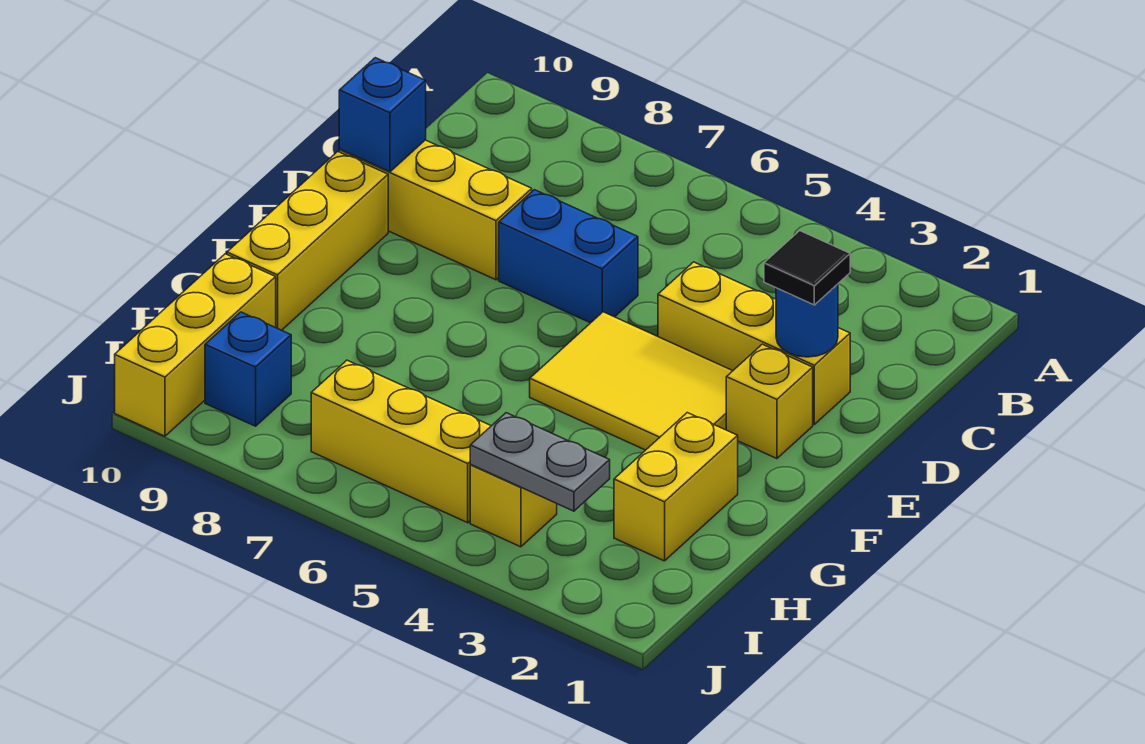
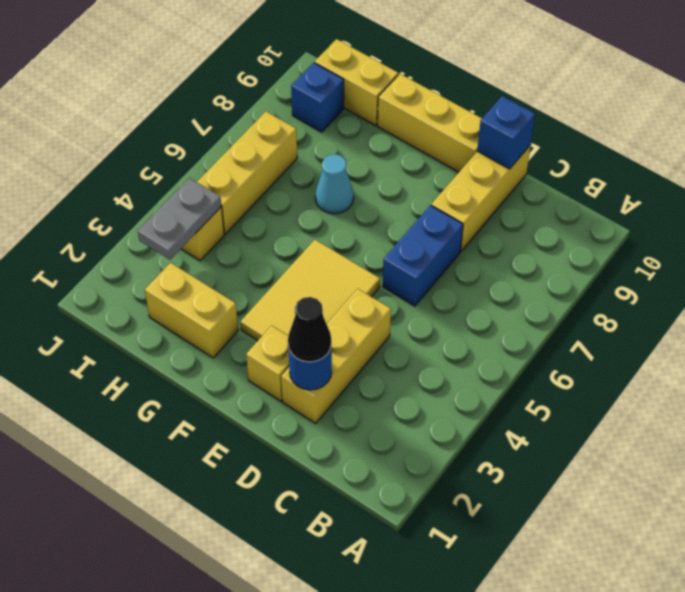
black 1x1 tile [764,231,850,305] -> black 1x1 cone [288,297,331,362]
none -> cyan 1x1 cone [315,154,354,214]
yellow 1x3 brick [115,254,276,436] -> yellow 1x2 brick [315,39,398,126]

